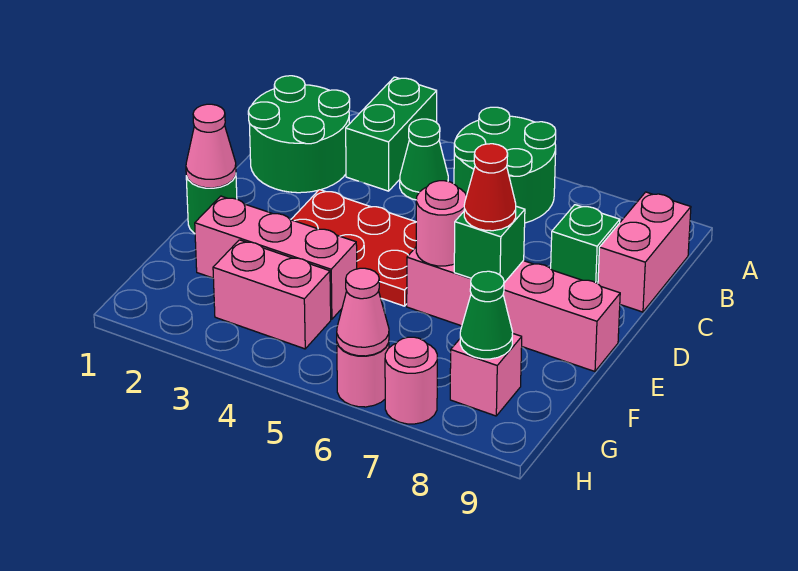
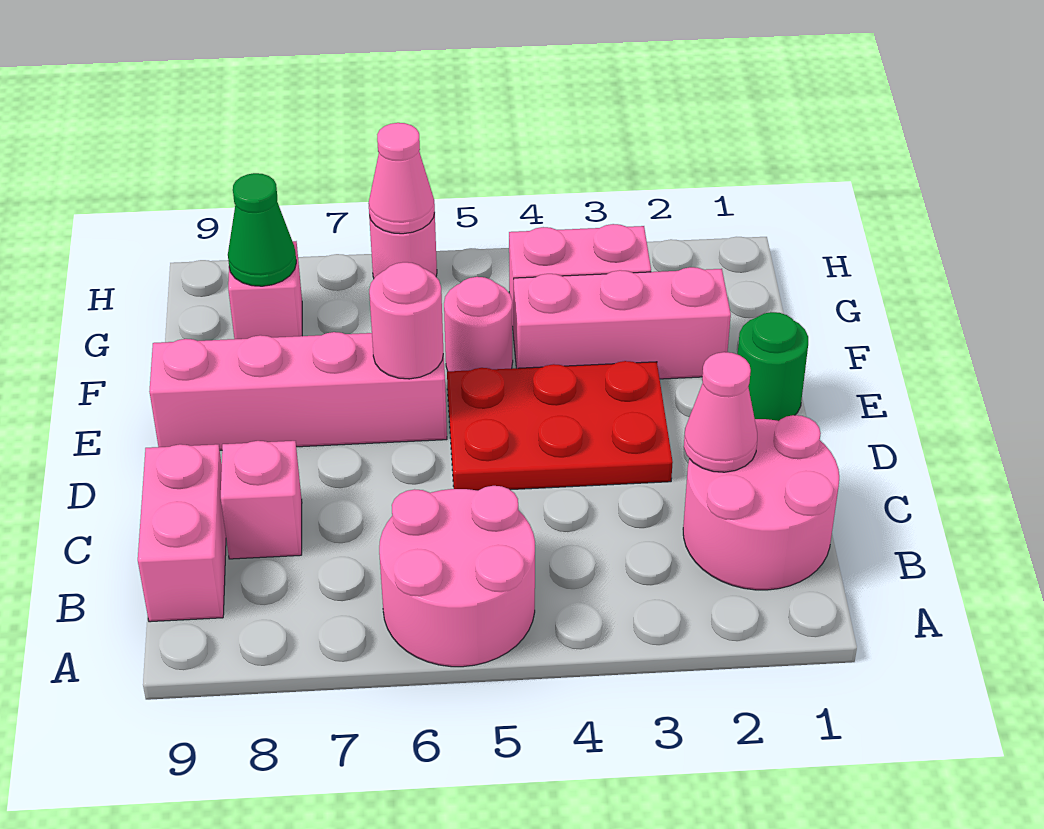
green 1x2 brick [346,77,437,191] -> none
green 2x2 round brick [454,107,556,223] -> pink 2x2 round brick [379,486,535,667]
green 2x2 round brick [248,76,350,193] -> pink 2x2 round brick [683,415,839,590]
green 1x1 cone [400,119,448,200] -> none
green 1x1 brick [551,205,620,283] -> pink 1x1 brick [221,441,302,559]
pink 1x1 cone [186,104,236,188] -> pink 1x1 cone moved to [684,352,757,472]
green 1x1 brick [454,206,525,283] -> none
red 1x1 cone [464,144,516,231] -> none
pink 1x1 round brick [385,337,437,424] -> pink 1x1 round brick moved to [444,277,513,371]

